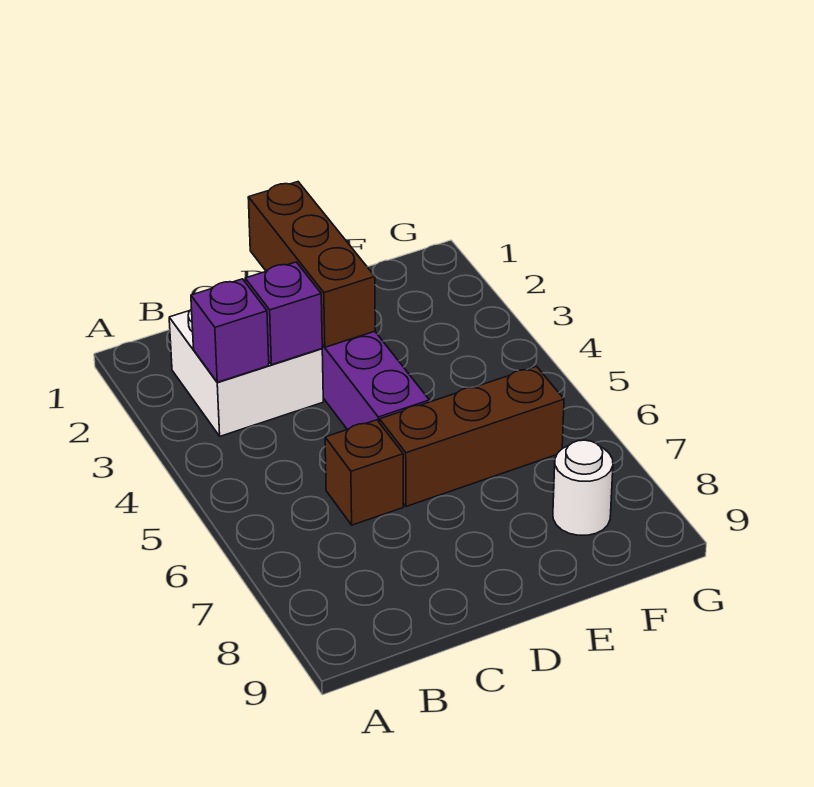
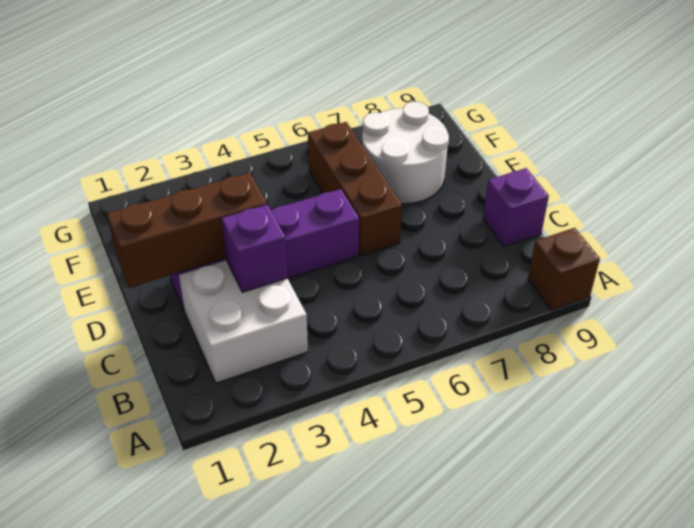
purple 1x1 brick [191,279,269,382] -> purple 1x1 brick moved to [483,168,549,246]
brown 1x1 brick [325,420,403,525] -> brown 1x1 brick moved to [528,228,600,310]
white 1x1 round brick [553,440,613,535] -> white 2x2 round brick [362,102,449,204]

